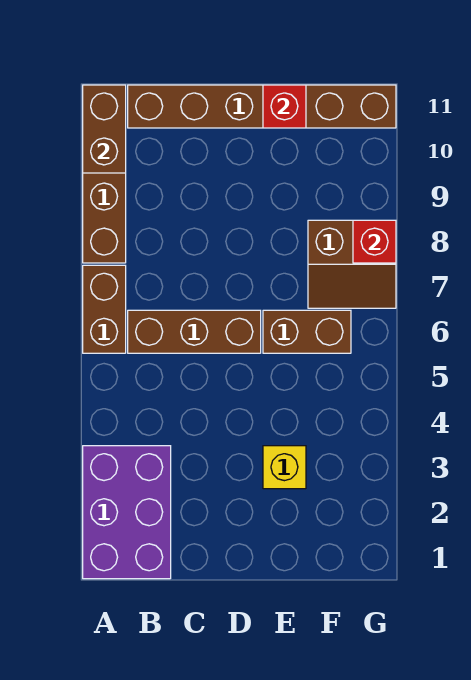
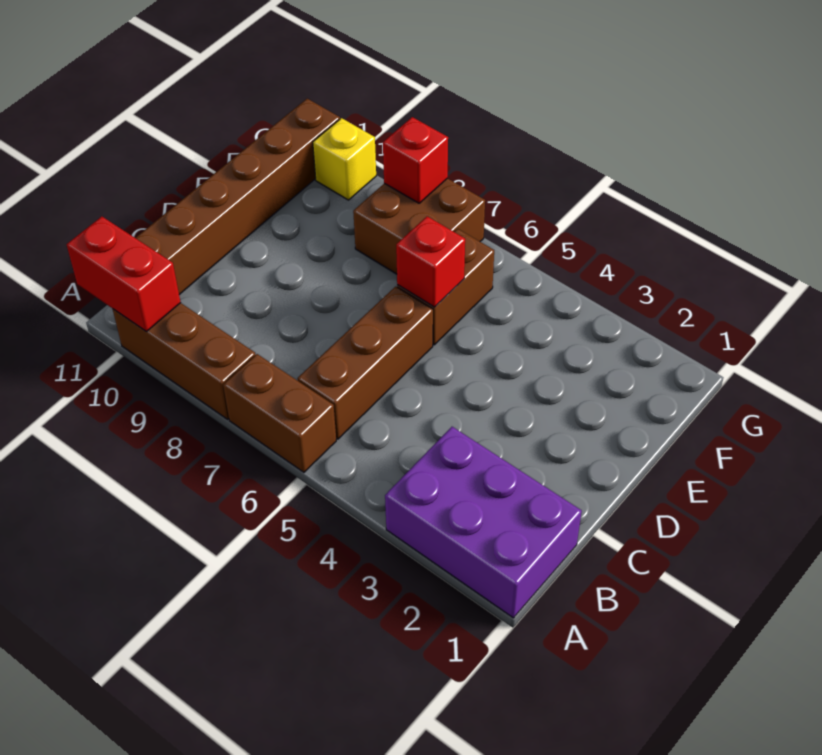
brown 1x2 brick [83,85,126,173] -> red 1x2 brick [67,216,181,332]
yellow 1x1 brick [263,446,306,489] -> yellow 1x1 brick moved to [313,118,376,200]
red 1x1 brick [263,85,306,128] -> red 1x1 brick moved to [396,216,465,307]
brown 2x2 slope [308,220,396,308] -> brown 2x2 brick [353,178,485,274]

